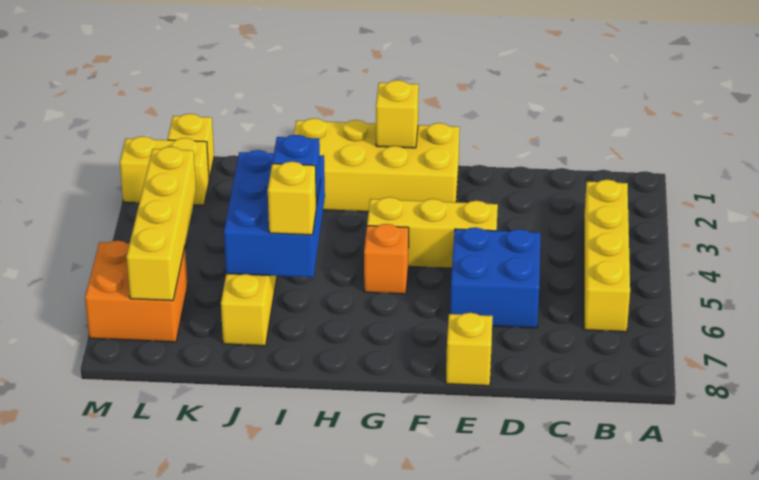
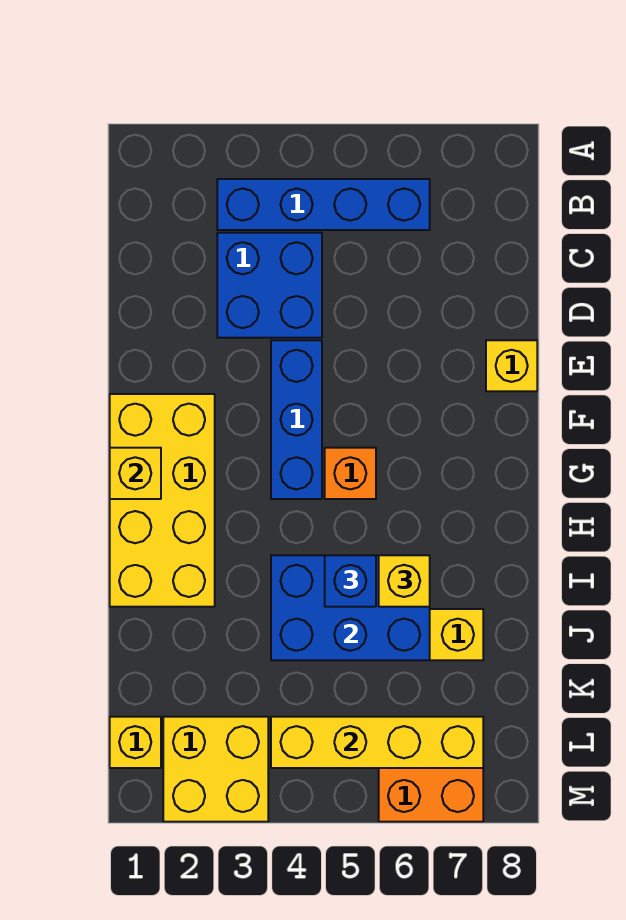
yellow 1x4 brick [584,180,630,332] -> blue 1x4 brick [217,179,430,230]
blue 2x2 brick [450,227,540,328] -> blue 2x2 brick moved to [217,233,322,338]
yellow 1x3 brick [367,197,498,268] -> blue 1x3 brick [271,340,322,499]
yellow 1x2 brick [120,136,209,205] -> yellow 2x2 brick [163,717,268,822]

